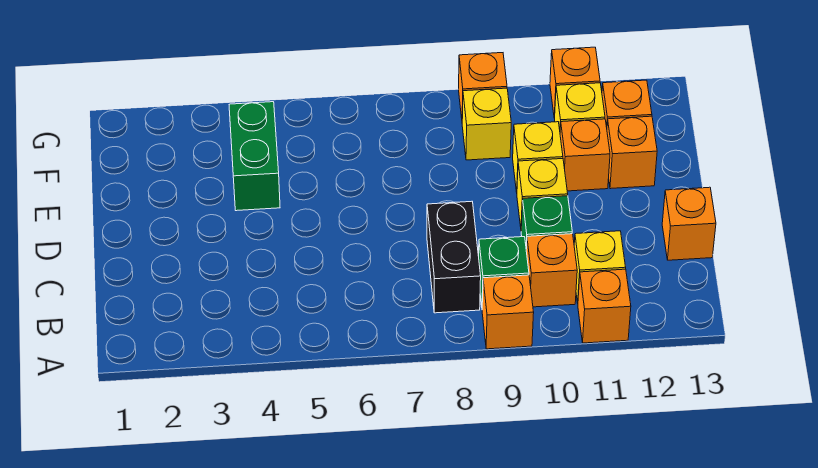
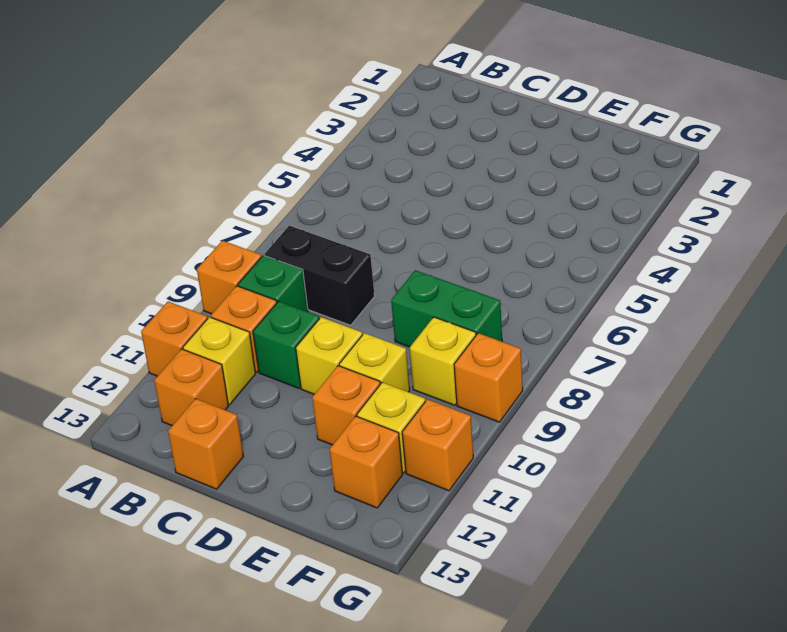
green 1x2 brick [229,102,280,211] -> green 1x2 brick moved to [391,270,502,347]
orange 1x1 brick [607,116,657,189] -> orange 1x1 brick moved to [154,349,228,426]

